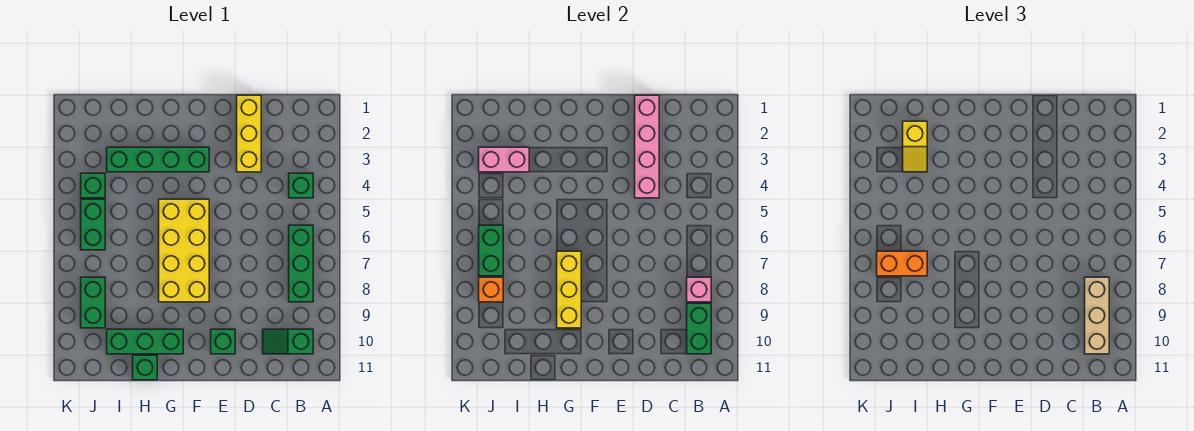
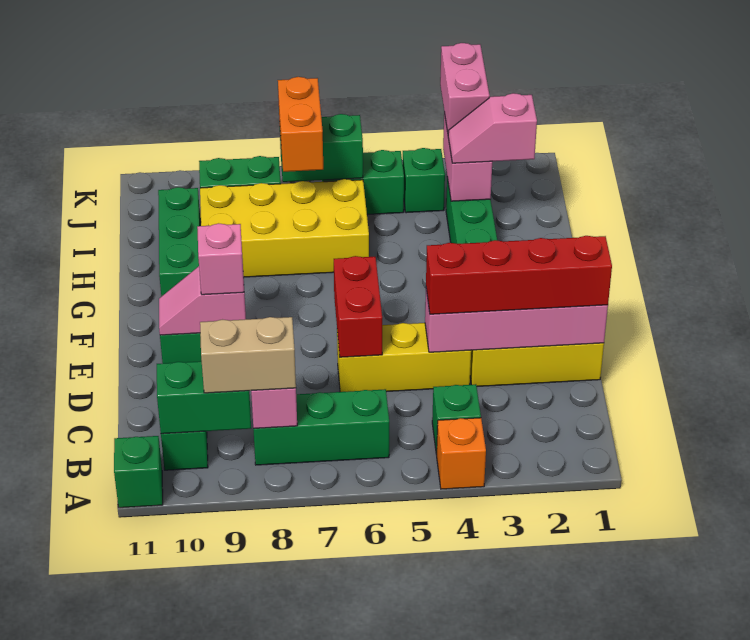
tan 1x3 brick [1085,277,1109,354] -> tan 1x2 brick [200,317,296,393]
none -> red 1x4 brick [426,236,612,314]
none -> red 1x2 brick [334,256,382,357]
none -> pink 1x2 slope [159,266,246,335]
none -> pink 1x1 brick [197,223,244,295]
yellow 2x4 brick [159,199,209,302] -> yellow 2x4 brick moved to [200,179,369,277]
yellow 1x3 brick [557,251,581,328] -> yellow 1x3 brick moved to [337,323,471,392]
green 1x1 brick [133,355,157,380] -> green 1x1 brick moved to [114,436,163,508]
yellow 1x2 slope [903,121,927,172] -> pink 1x2 slope [448,93,537,163]
none -> pink 1x2 brick [440,43,490,133]
orange 1x1 brick [479,277,503,302] -> orange 1x1 brick moved to [437,418,486,489]

